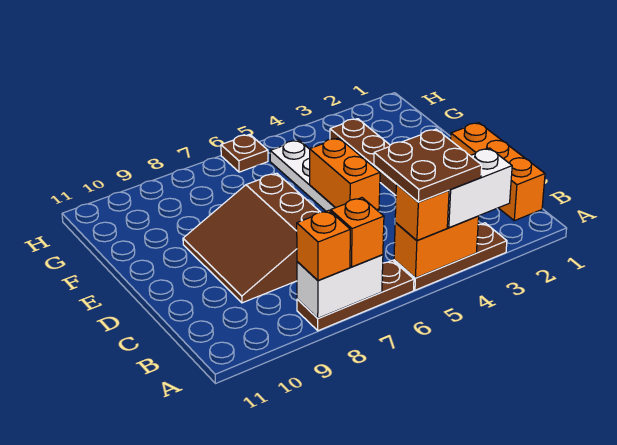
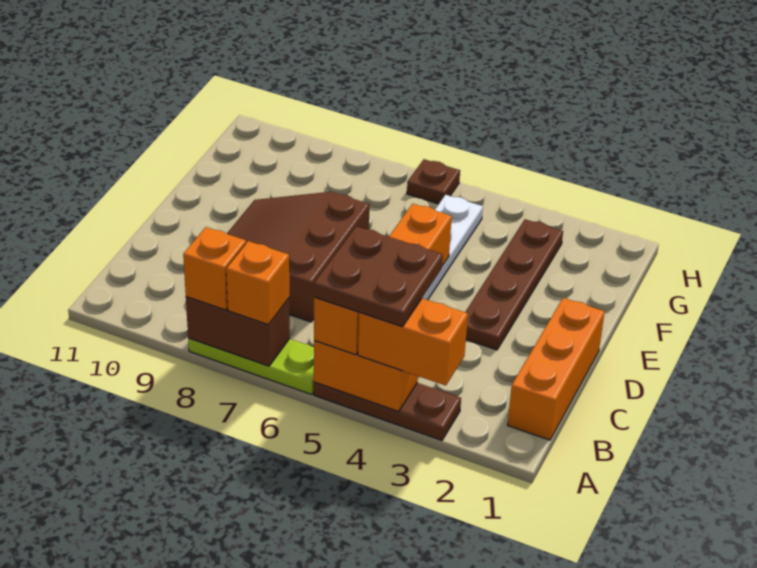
white 1x2 brick [447,148,512,228] -> orange 1x2 brick [358,298,468,386]
brown 1x3 plate [297,260,414,331] -> lime 1x3 plate [188,338,314,394]
white 1x2 brick [297,255,383,318] -> brown 1x2 brick [186,297,290,366]

